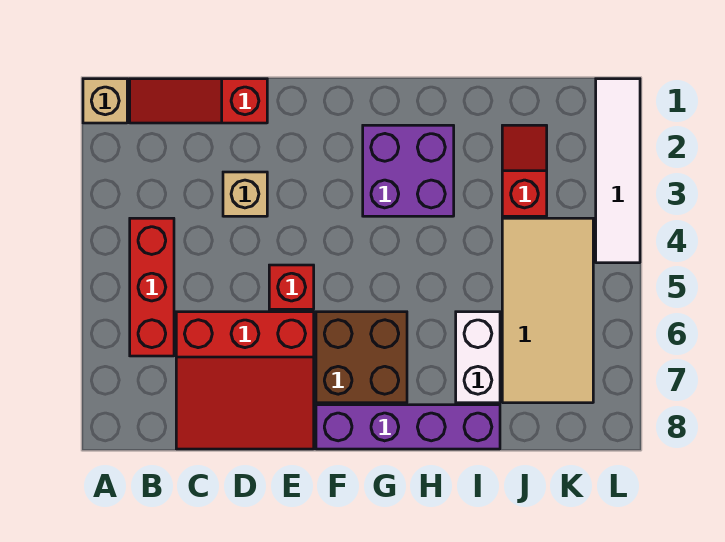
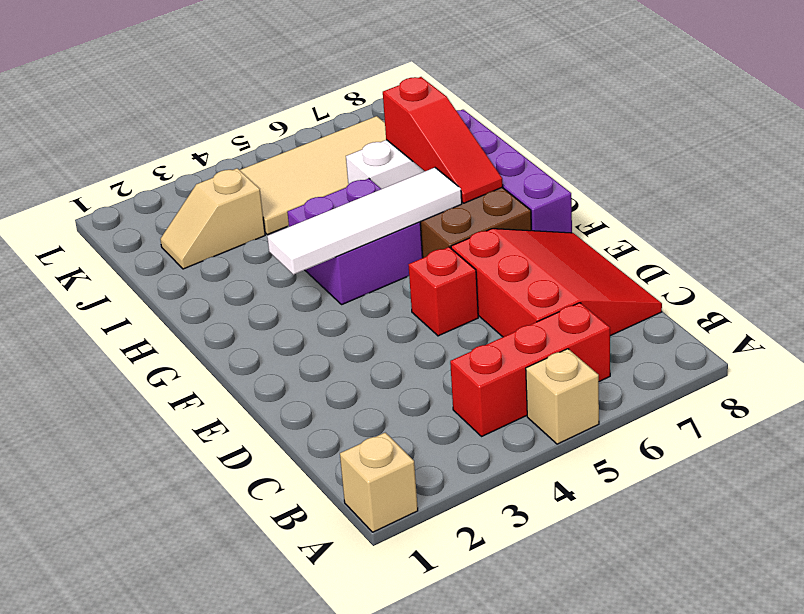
red 1x3 slope [130,79,267,123] -> red 1x3 slope moved to [383,77,503,203]
tan 1x1 brick [223,172,267,216] -> tan 1x1 brick moved to [526,349,599,444]
purple 2x2 brick [363,125,454,216] -> purple 2x2 brick moved to [287,179,423,304]
red 1x2 slope [502,125,547,216] -> tan 1x2 slope [160,168,265,269]
white 1x4 tile [596,79,640,263] -> white 1x4 tile moved to [267,168,462,275]

